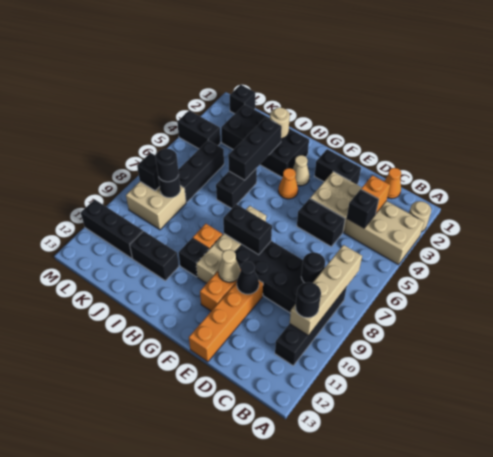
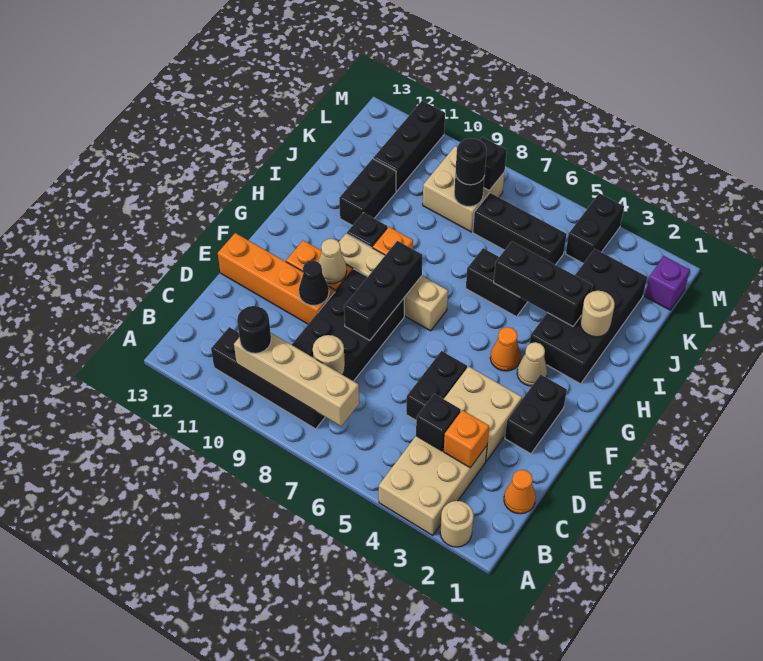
black 1x1 round brick [301,252,325,283] -> tan 1x1 round brick [313,335,345,375]
black 1x2 brick [223,204,272,255] -> black 1x3 brick [344,241,422,341]
black 1x1 brick [230,85,255,114] -> purple 1x1 brick [645,256,690,310]

